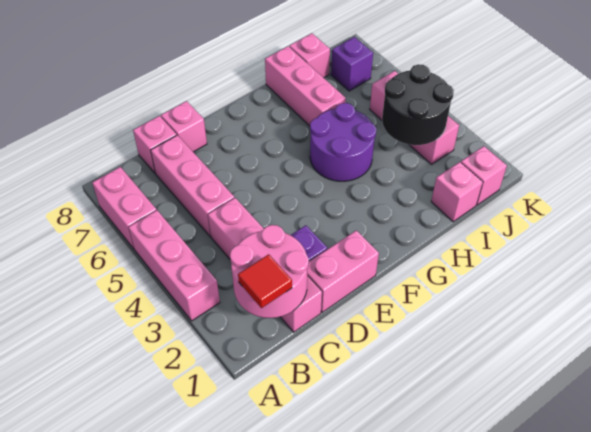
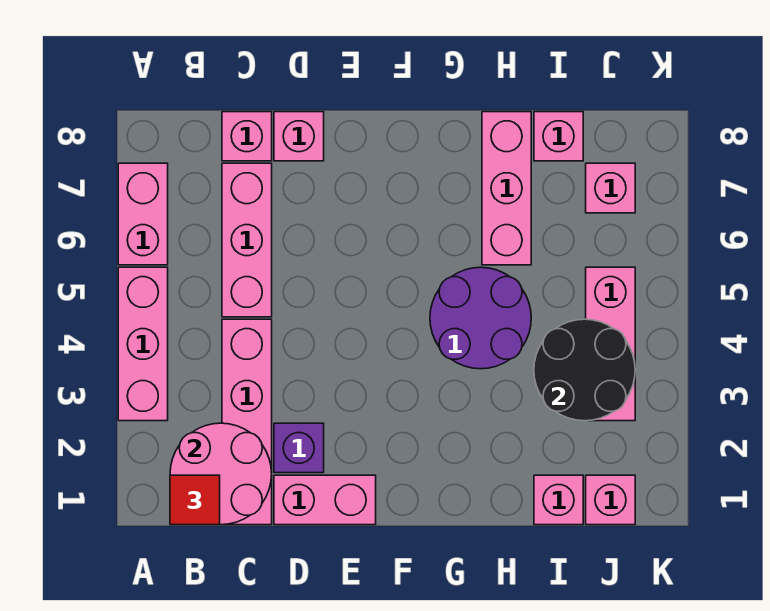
purple 1x1 brick [331,37,373,91] -> pink 1x1 brick [586,163,635,213]

